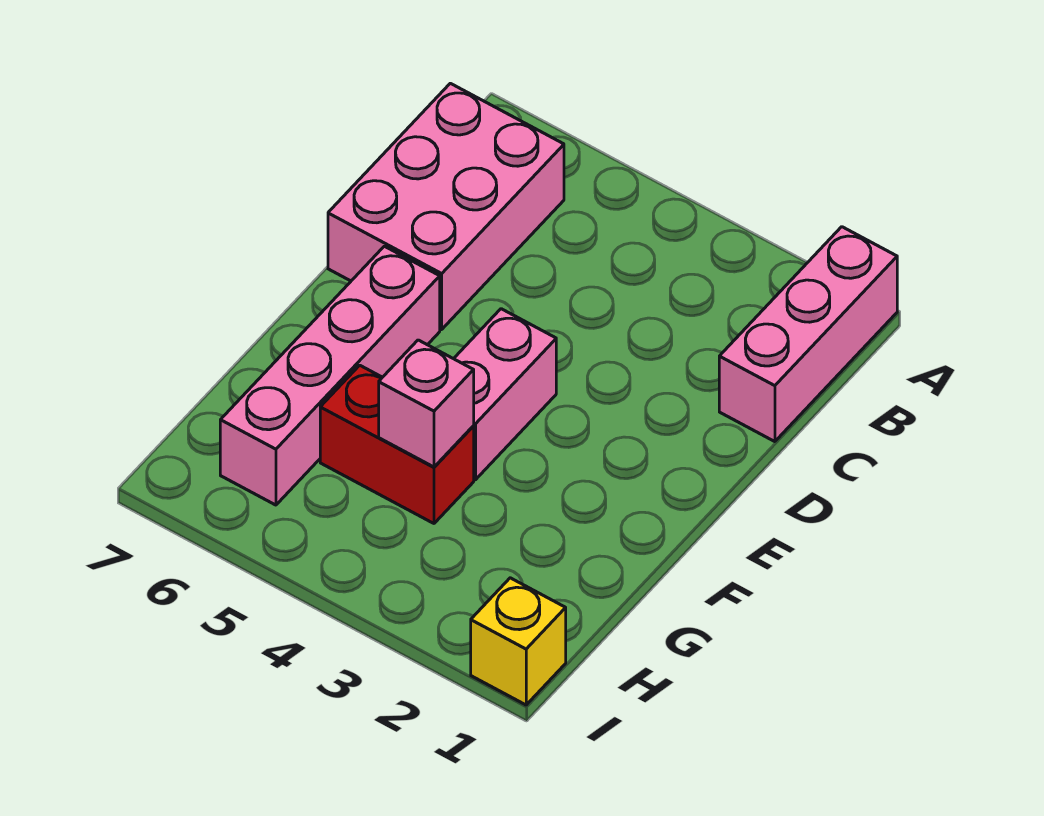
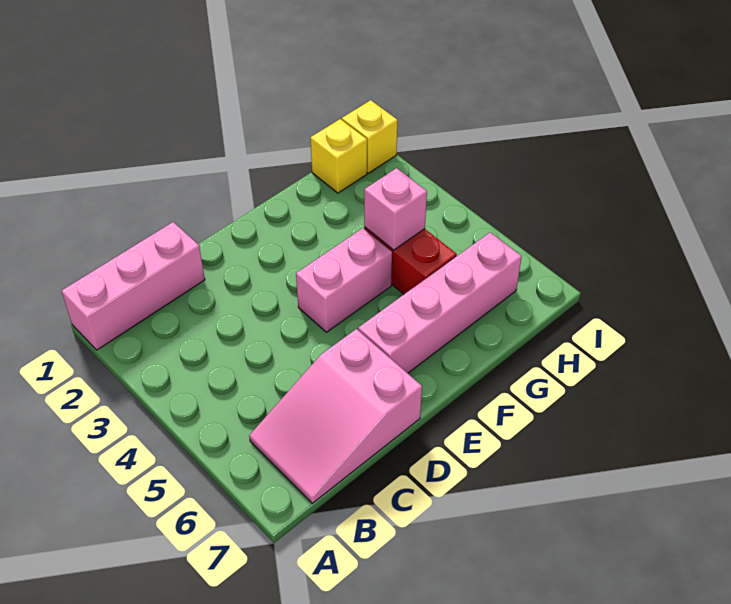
pink 2x3 brick [328,83,564,329] -> pink 2x3 slope [249,329,422,503]
none -> yellow 1x1 brick [310,119,367,193]

